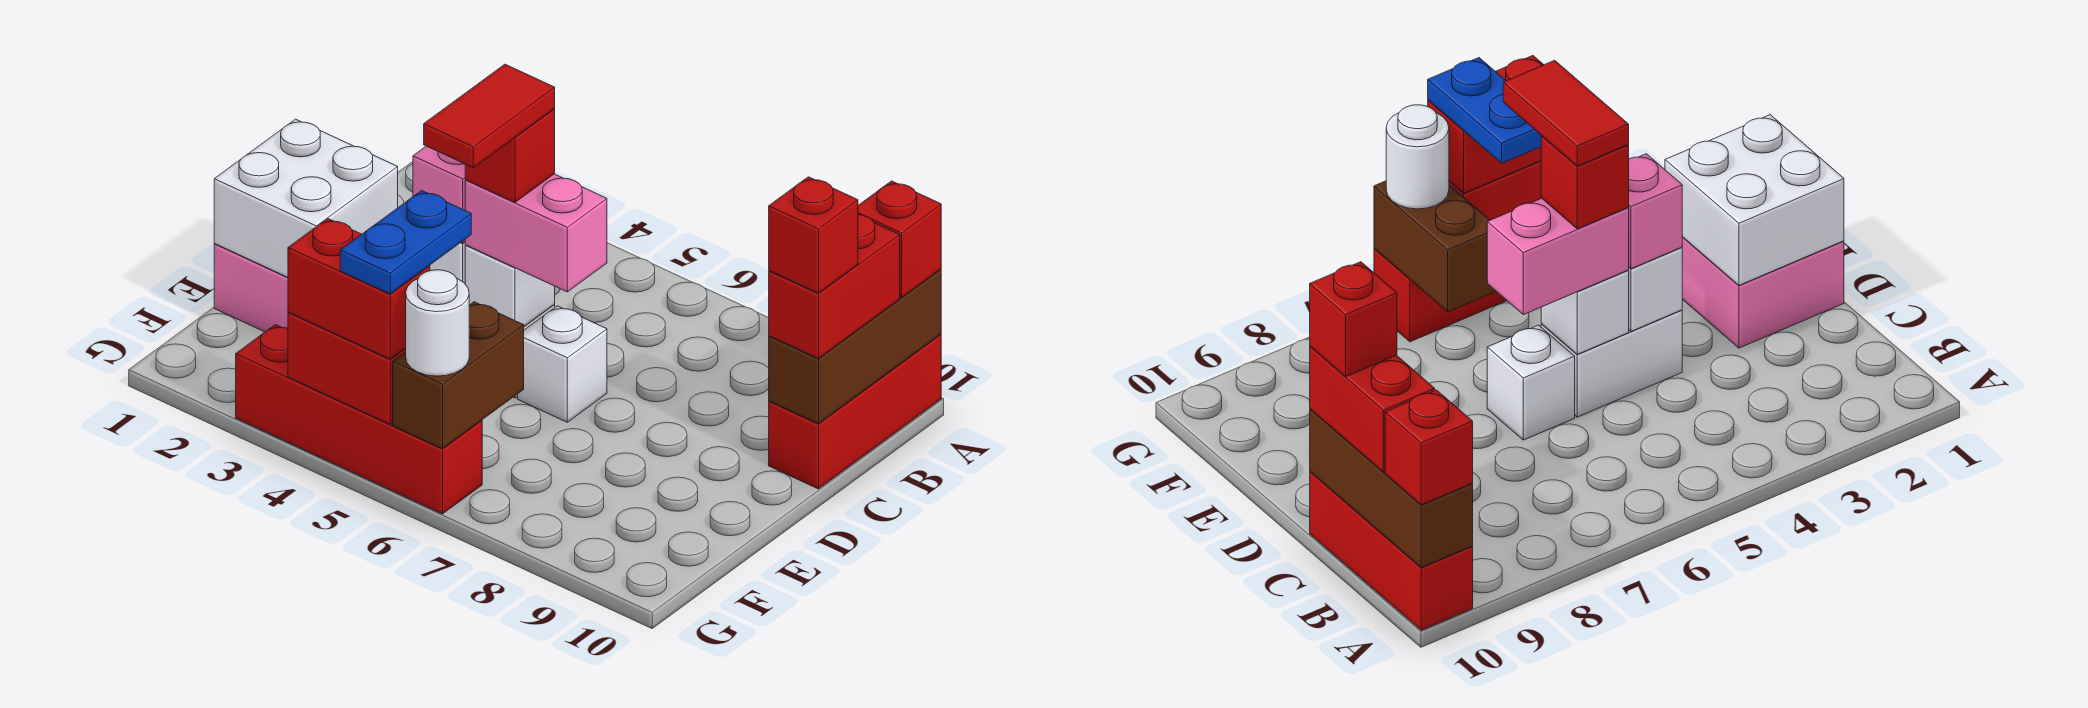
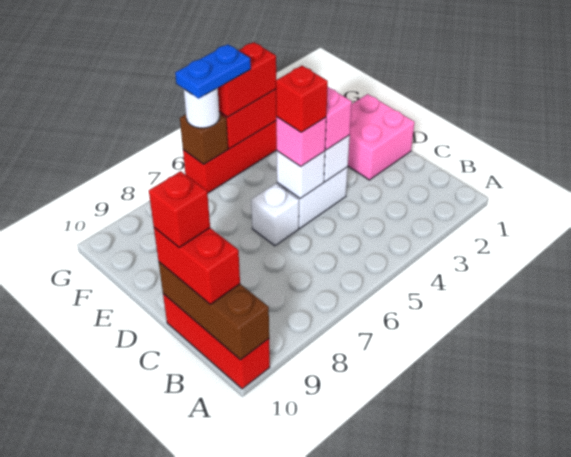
red 1x1 brick [858,181,941,297] -> none
white 2x2 brick [214,119,398,277] -> none
pink 1x2 brick [465,174,607,292] -> pink 1x1 brick [276,117,326,167]
red 1x2 tile [424,64,555,168] -> none
blue 1x2 plate [340,190,471,294] -> blue 1x2 plate turned to [175,44,251,99]
brown 1x2 brick [393,302,524,449] -> brown 1x1 brick [180,114,228,164]

